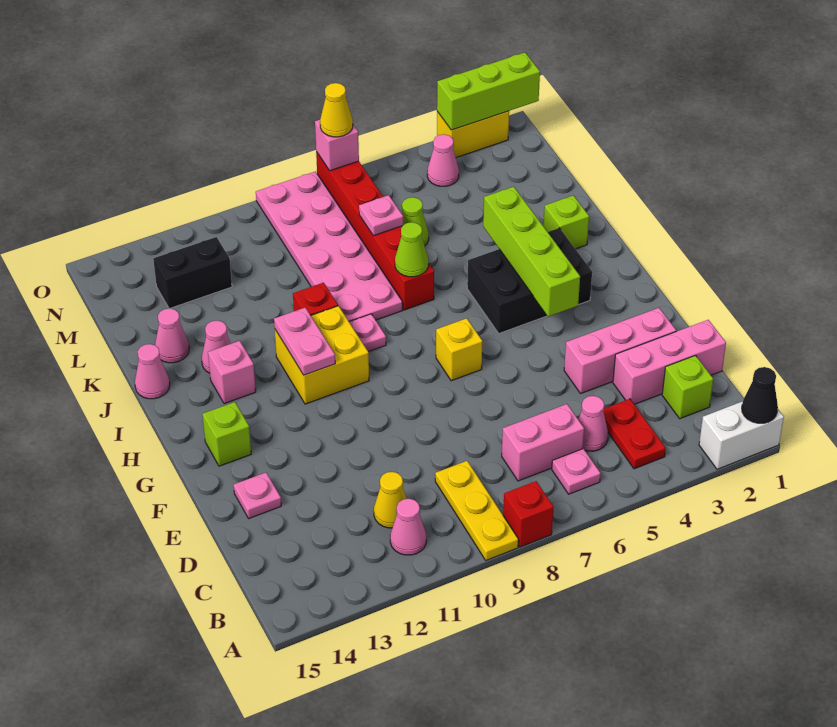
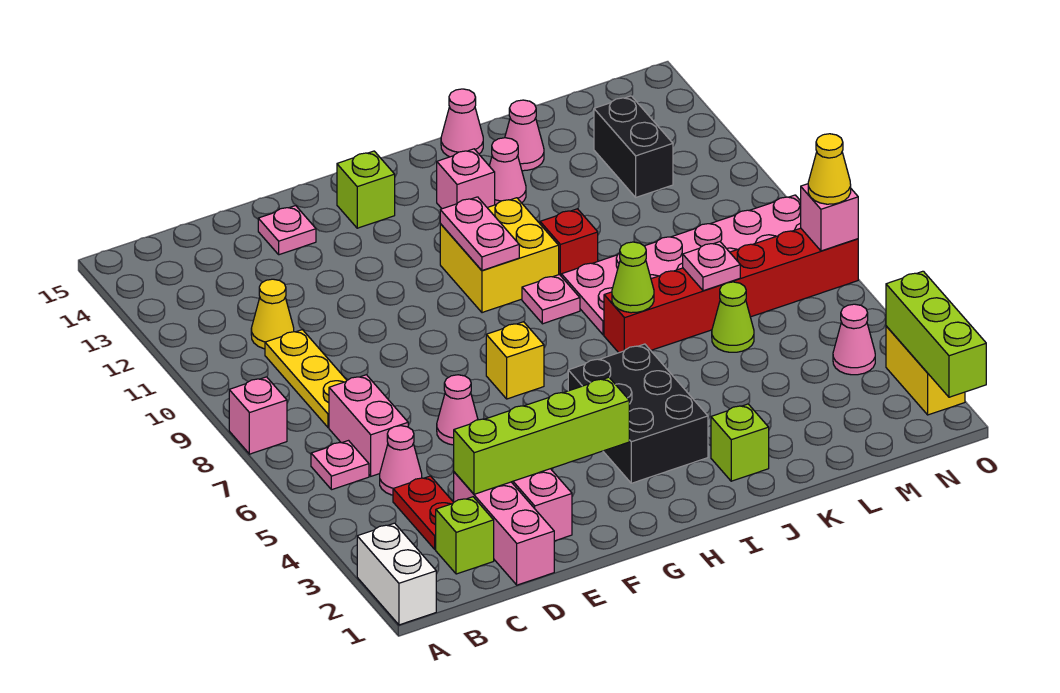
black 1x1 cone [742,367,778,423] -> none
red 1x1 brick [503,481,553,547] -> pink 1x1 brick [229,377,287,454]
yellow 1x3 plate [435,461,518,560] -> yellow 1x3 plate turned to [265,330,347,428]
red 1x2 plate [603,399,666,469] -> red 1x2 plate turned to [393,476,454,550]
pink 1x1 cone [390,499,426,555] -> pink 1x1 cone moved to [437,375,478,445]
lime 1x4 brick [483,187,580,317] -> lime 1x4 brick moved to [454,377,629,494]
pink 1x2 plate [274,308,335,375] -> pink 1x2 plate turned to [440,197,519,270]

